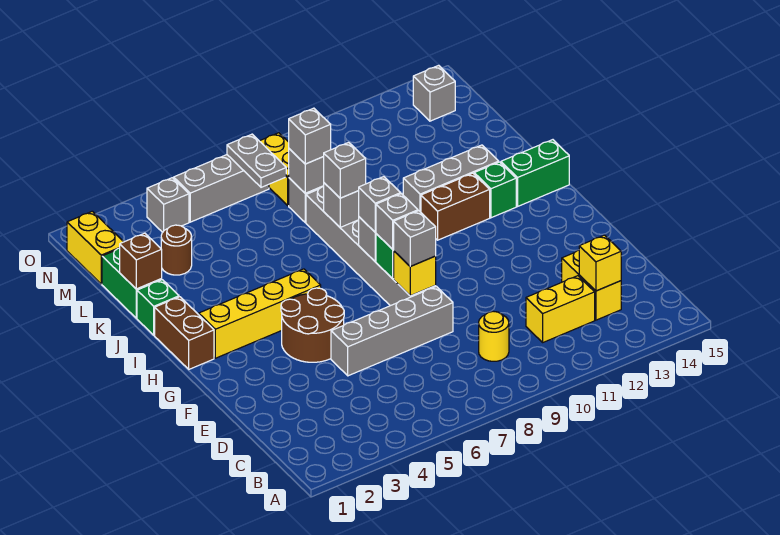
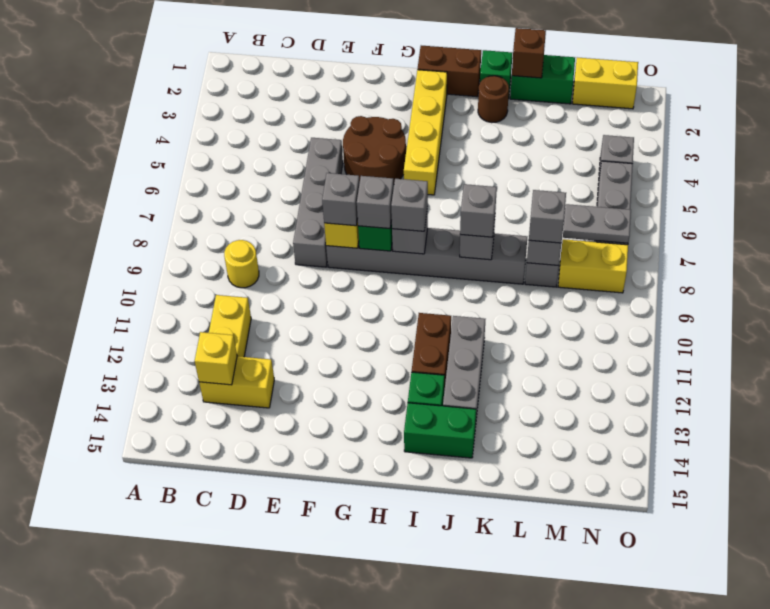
green 1x2 brick [501,140,569,206] -> green 1x2 brick turned to [404,403,476,458]
brown 1x1 round brick [161,225,192,275] -> brown 1x1 round brick moved to [478,76,509,123]
grey 1x1 brick [413,65,455,121] -> none

